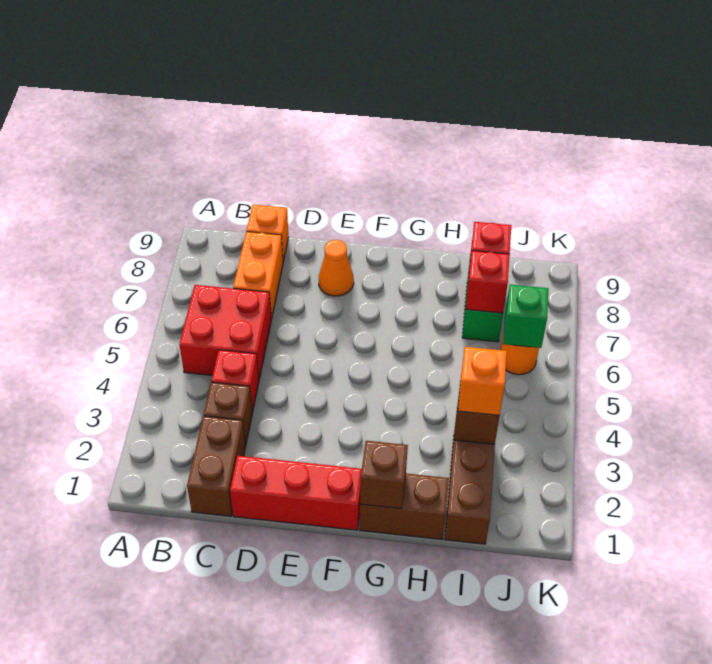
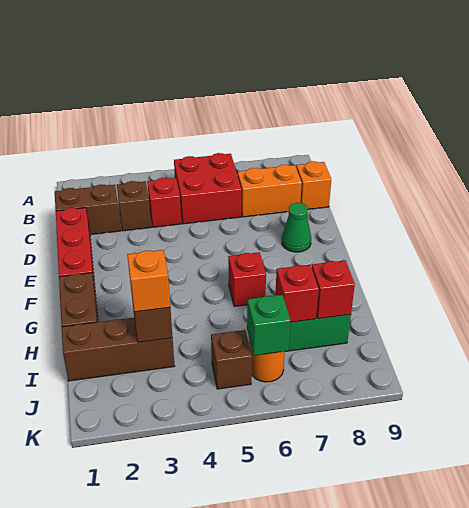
orange 1x1 cone [319,240,354,296] -> green 1x1 cone [282,203,311,252]
brown 1x1 brick [360,441,408,509] -> brown 1x1 brick moved to [211,330,252,389]
none -> red 1x1 brick [228,252,266,306]

